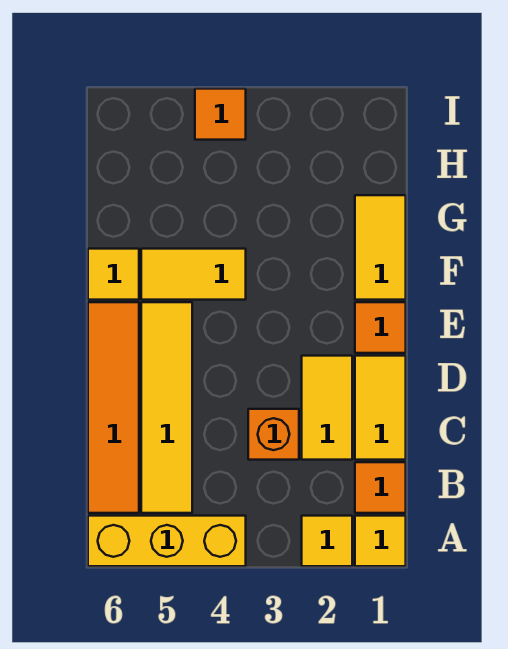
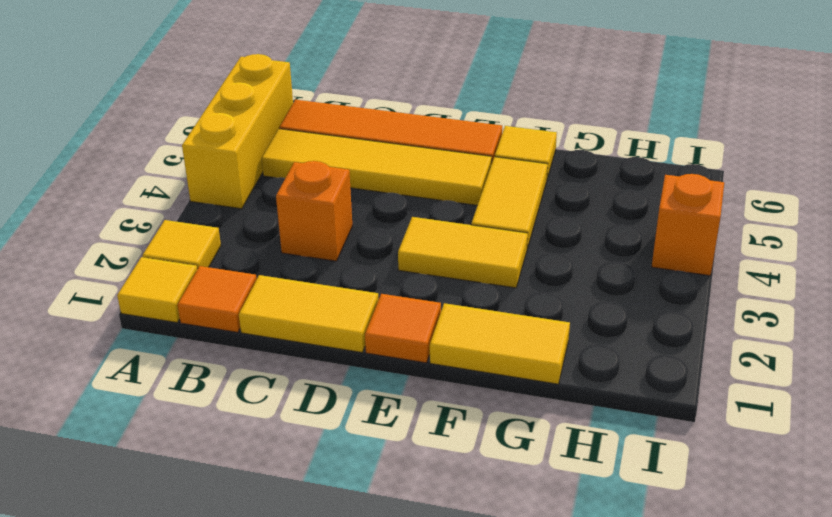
yellow 1x2 tile [302,356,352,460] -> yellow 1x2 tile moved to [398,217,528,288]
orange 1x1 tile [195,89,246,140] -> orange 1x1 brick [652,174,724,276]

